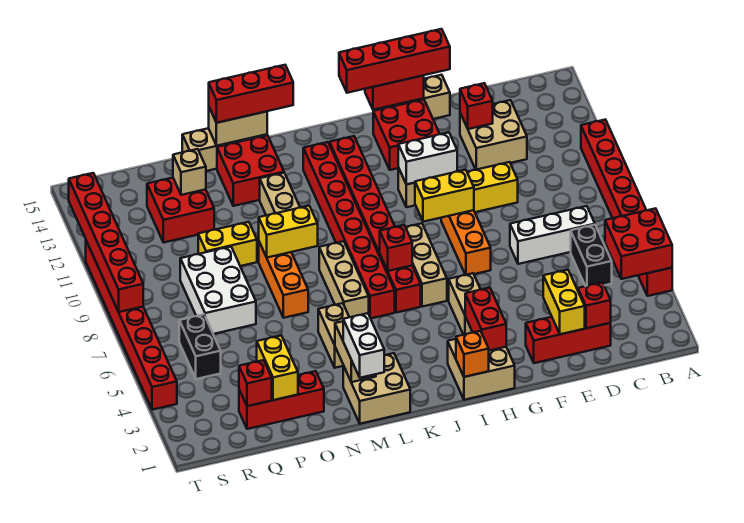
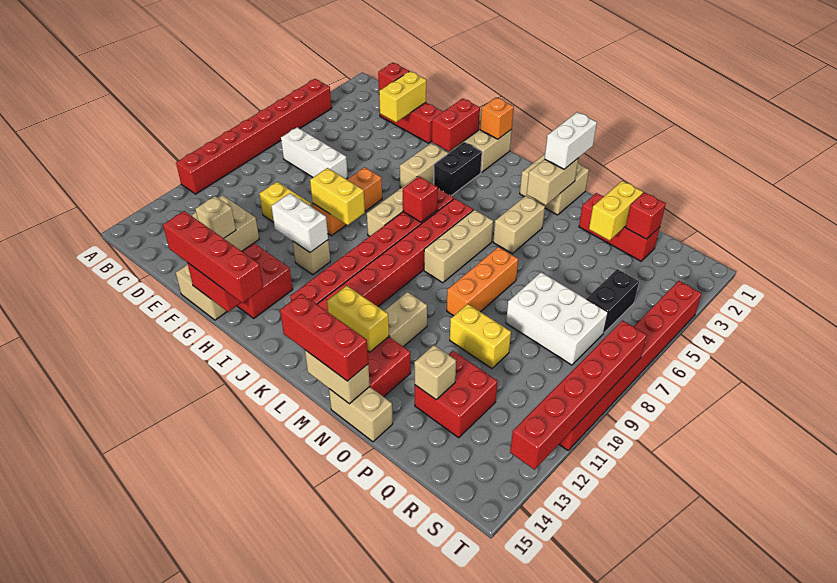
red 2x2 brick [605,208,672,279] -> none
black 1x2 brick [571,225,612,286] -> black 1x2 brick moved to [434,142,482,196]
red 1x1 brick [460,83,493,129] -> tan 1x1 brick [195,196,236,238]
yellow 1x2 brick [259,206,318,258] -> yellow 1x2 brick moved to [327,286,389,352]
white 2x3 brick [180,247,256,334] -> white 2x3 brick turned to [506,272,608,365]

